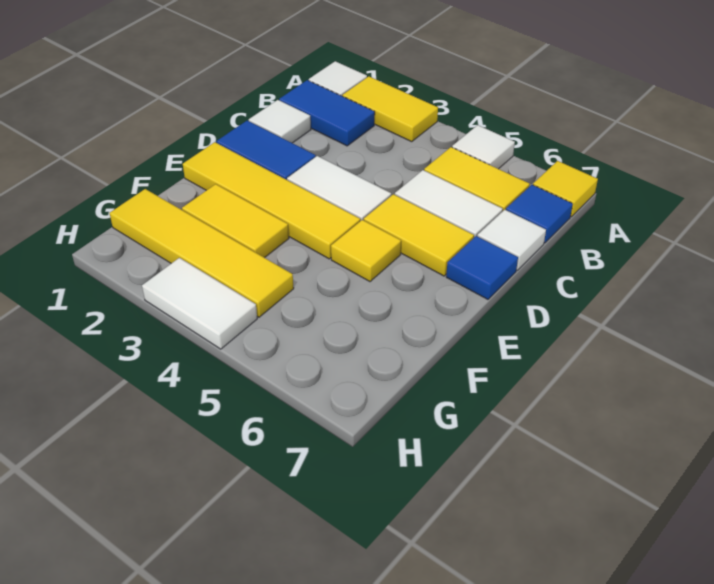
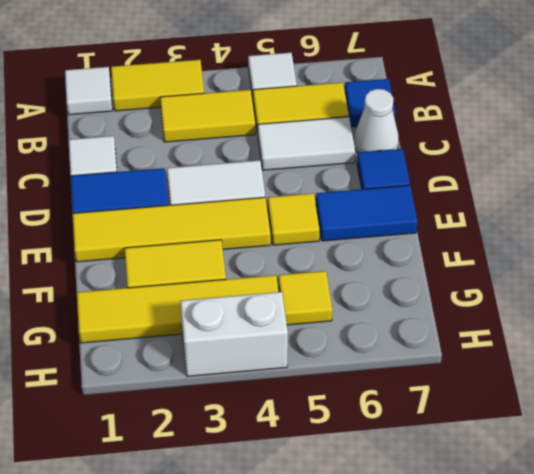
yellow 1x1 tile [533,161,598,217] -> yellow 1x1 tile moved to [279,271,332,325]
blue 1x2 tile [279,80,375,146] -> blue 1x2 tile moved to [316,185,417,241]
white 1x1 tile [477,210,546,270] -> white 1x1 cone [354,89,399,153]
yellow 1x2 tile [364,194,474,276] -> yellow 1x2 tile moved to [160,90,255,142]
white 1x2 tile [142,258,257,349] -> white 1x2 brick [181,292,288,376]

